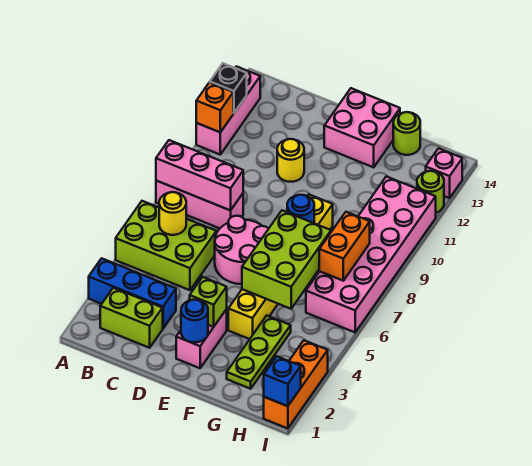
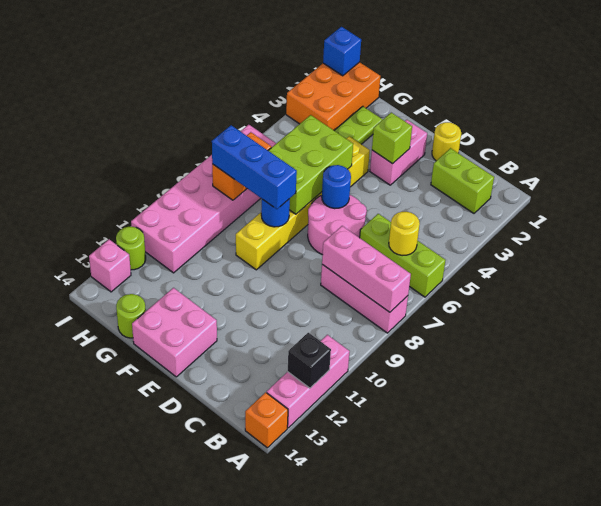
blue 1x3 brick [89,258,176,328] -> blue 1x3 brick moved to [212,125,297,209]
lime 2x3 brick [116,201,216,290] -> lime 1x3 brick [360,214,446,297]
orange 1x1 brick [196,82,233,132] -> orange 1x1 brick moved to [245,392,288,448]
yellow 1x1 round brick [277,139,304,182] -> yellow 1x1 round brick moved to [432,122,461,161]
blue 1x1 round brick [181,300,208,342] -> blue 1x1 round brick moved to [322,165,351,209]
orange 1x3 brick [264,340,328,428] -> orange 2x3 brick [286,62,380,130]

